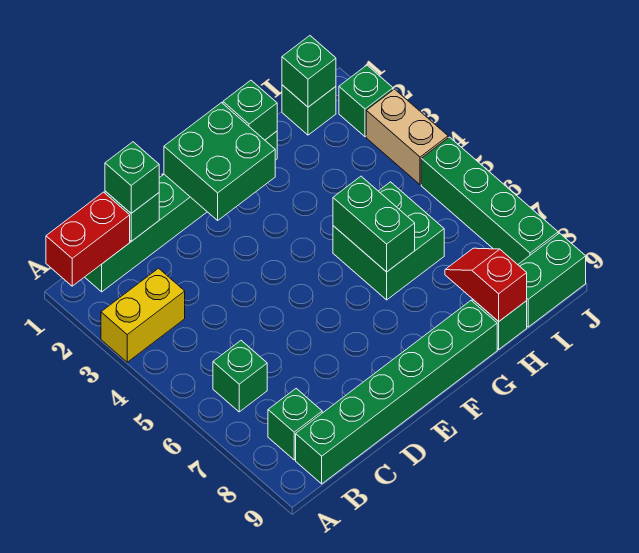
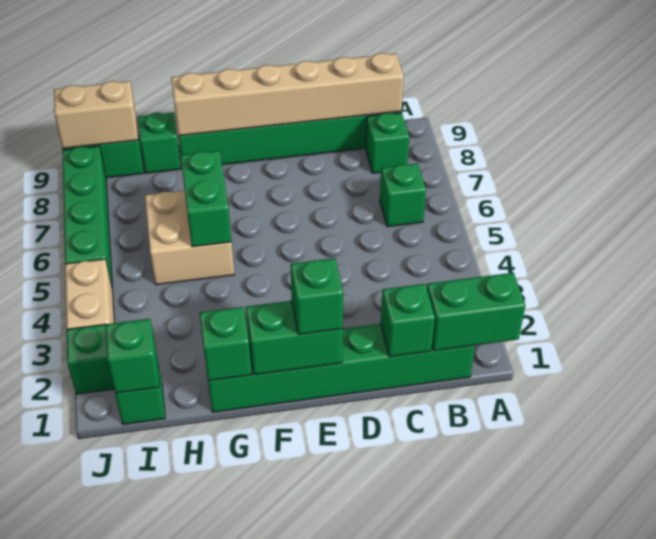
red 1x2 brick [46,192,130,286] -> green 1x2 brick [427,273,525,351]
yellow 1x2 brick [101,268,185,362] -> none
none -> tan 1x6 brick [171,53,404,136]
green 1x1 brick [105,142,159,213] -> green 1x1 brick moved to [290,258,343,334]
green 2x2 brick [164,103,275,220] -> green 1x2 brick [246,301,343,375]
green 2x2 brick [333,182,444,300] -> tan 2x2 brick [145,190,234,285]
red 1x2 slope [445,248,527,322] -> none
none -> tan 1x2 brick [54,81,138,148]

